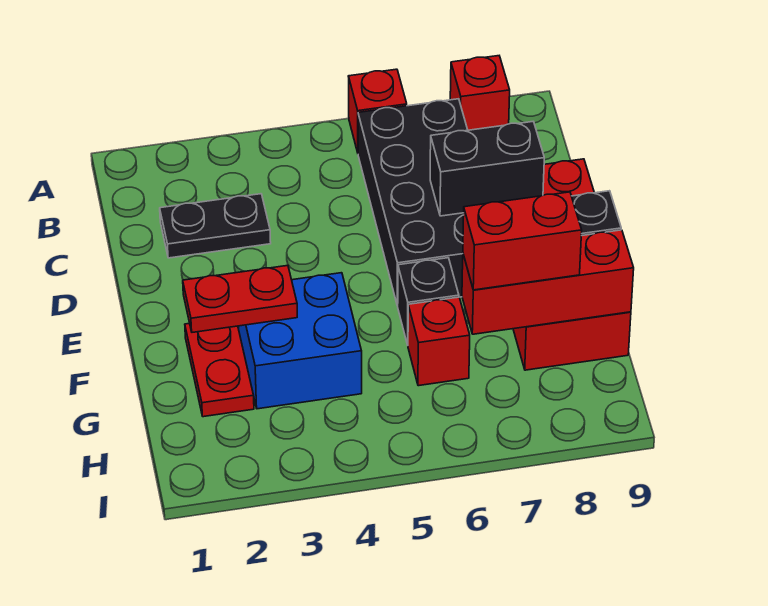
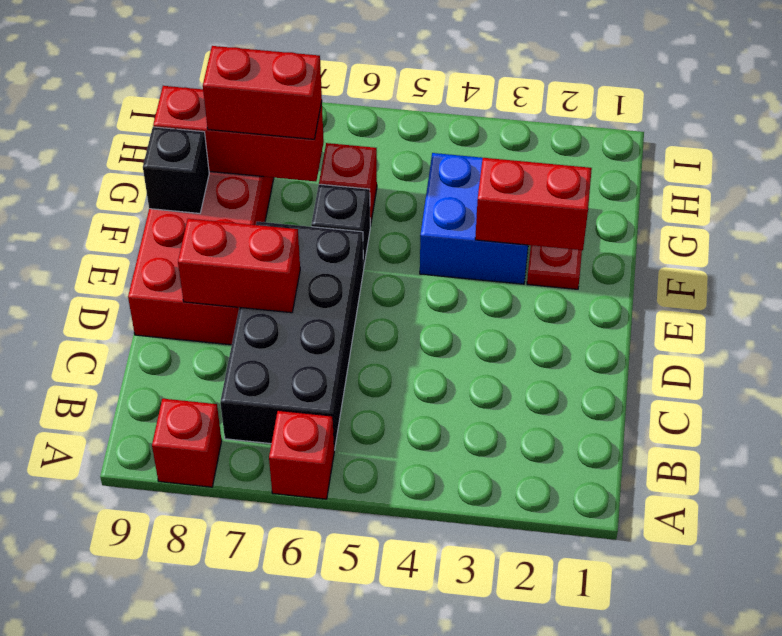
black 1x2 plate [160,194,271,258] -> none
black 1x2 brick [430,122,544,216] -> red 1x2 brick [178,219,300,313]
red 1x2 plate [183,266,297,332] -> red 1x2 brick [475,158,592,250]

